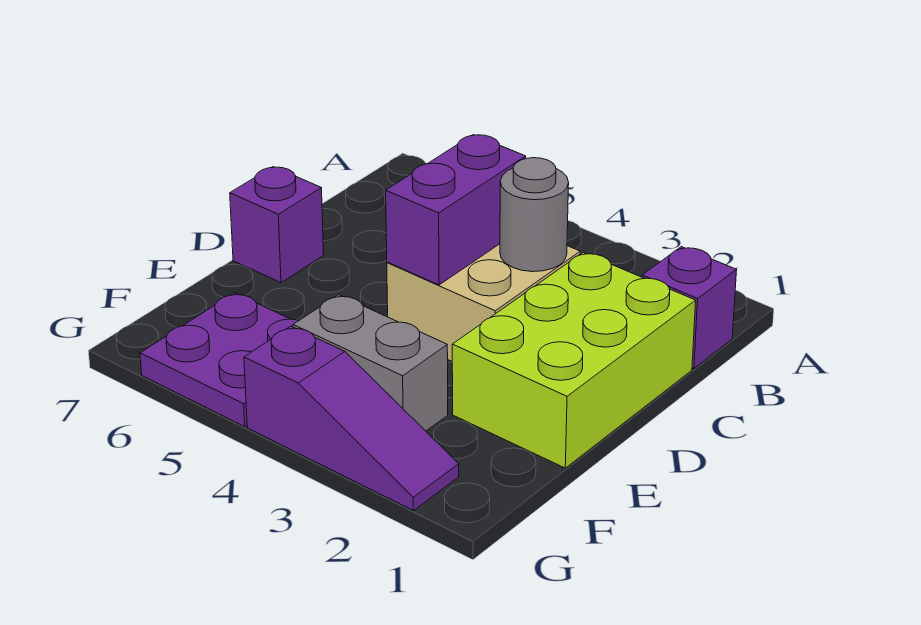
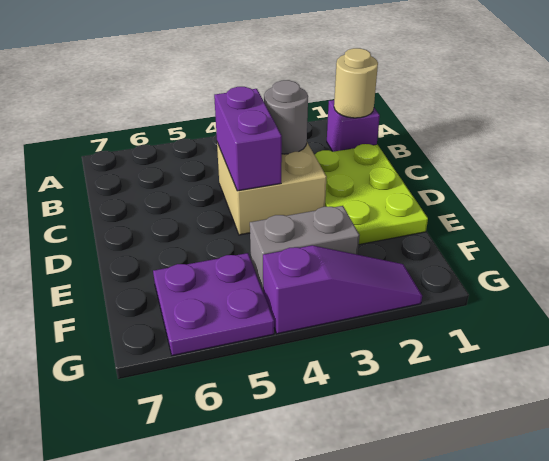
none -> tan 1x1 round brick [334,48,378,118]
lime 2x3 brick [452,253,696,468] -> lime 2x3 plate [315,144,428,245]
purple 1x1 brick [230,167,324,283] -> none

